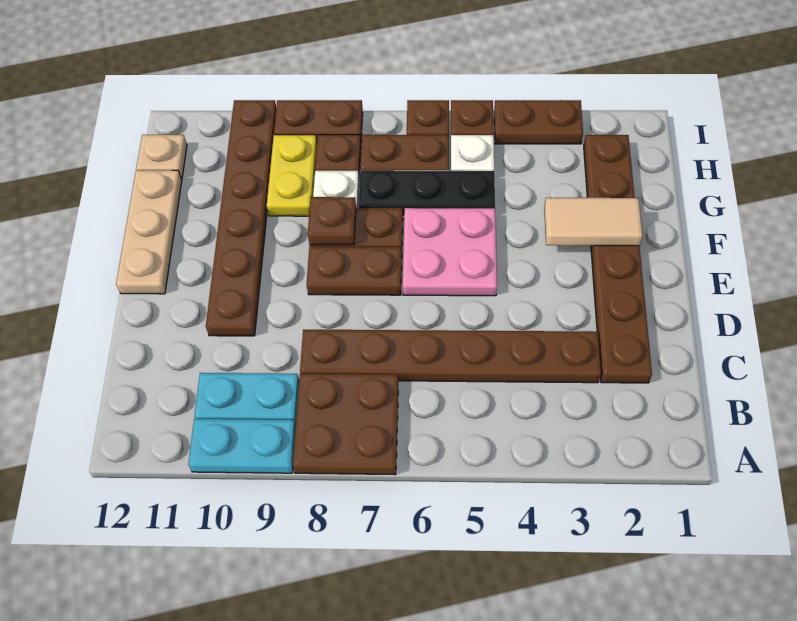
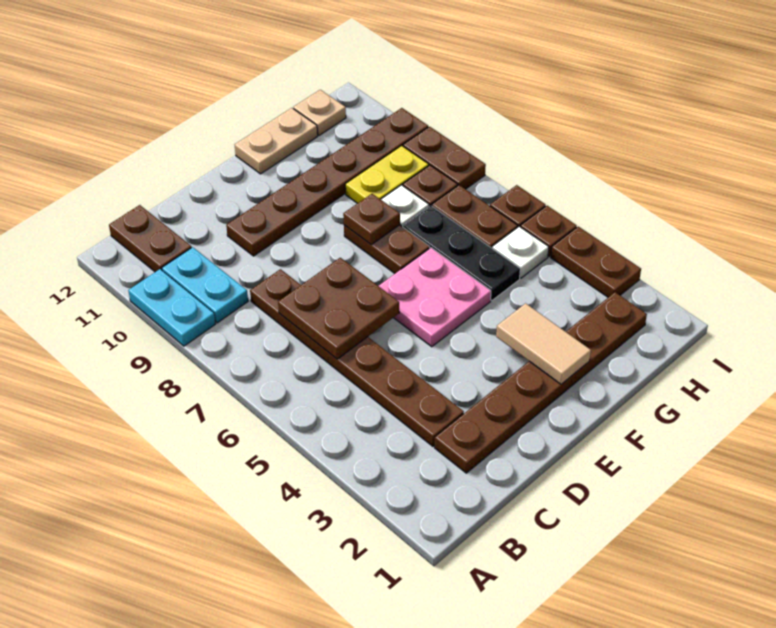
brown 2x2 plate [293,374,398,475] -> brown 2x2 plate moved to [278,258,399,359]
brown 1x2 plate [307,247,402,295] -> brown 1x2 plate moved to [109,205,192,272]
tan 1x3 plate [116,170,182,294] -> tan 1x2 plate [235,108,318,174]

